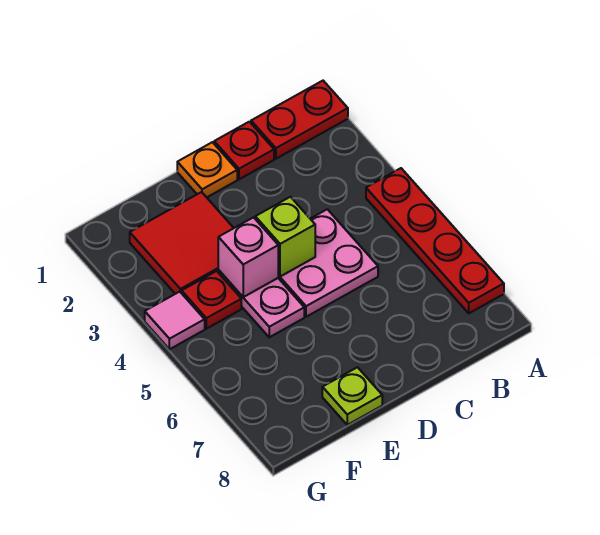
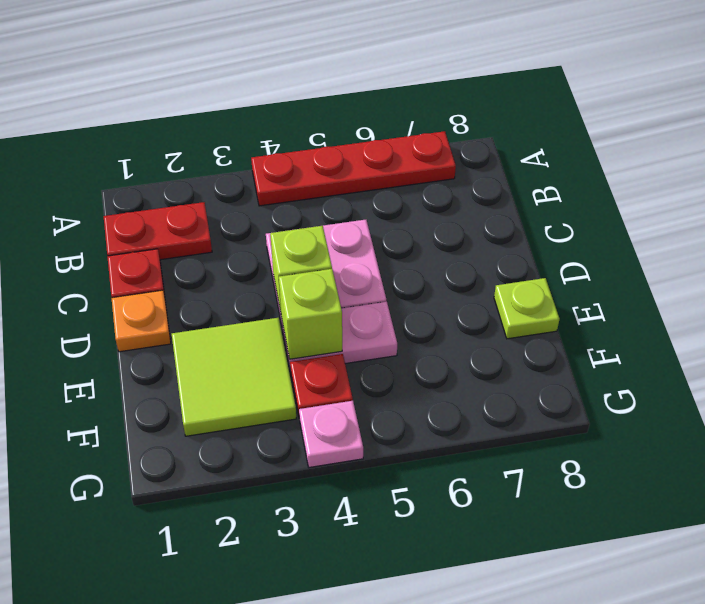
red 1x2 plate [251,81,348,159] -> red 1x2 plate turned to [104,202,212,260]
red 2x2 tile [130,192,233,294] -> lime 2x2 tile [172,318,296,436]
pink 1x1 brick [218,217,278,297] -> lime 1x1 brick [279,269,342,359]
pink 1x1 tile [145,292,205,349] -> pink 1x1 plate [299,401,363,467]

